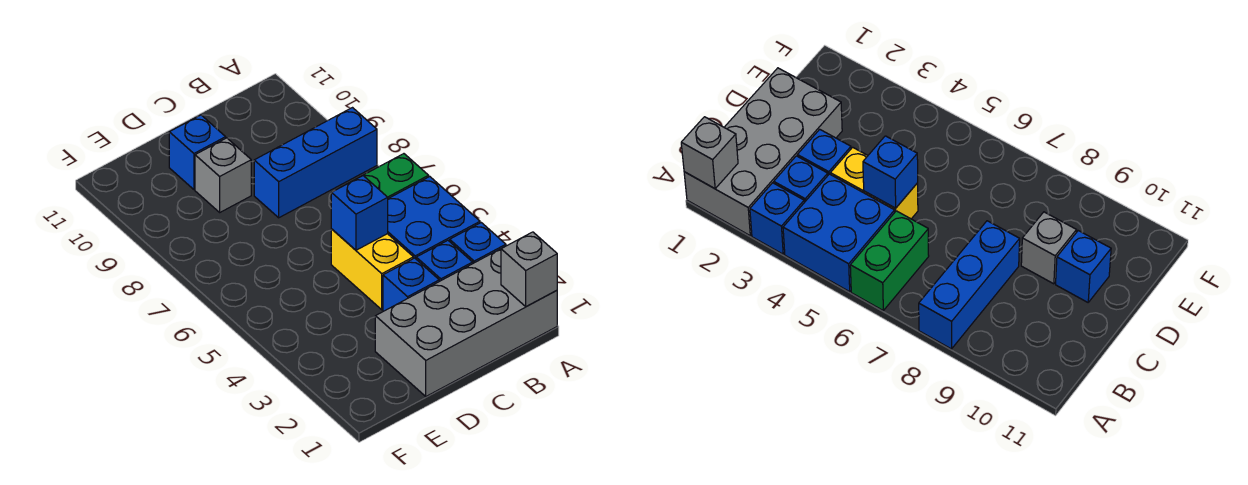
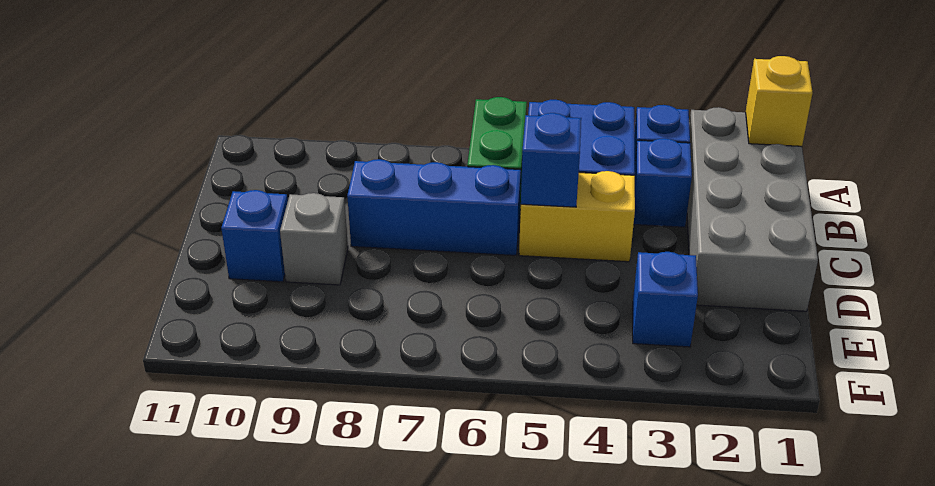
grey 1x1 brick [501,232,557,307] -> yellow 1x1 brick [746,56,813,146]
blue 1x3 brick [254,108,377,218] -> blue 1x3 brick turned to [347,159,521,255]
blue 1x1 brick [383,258,439,311] -> blue 1x1 brick moved to [633,252,698,347]

